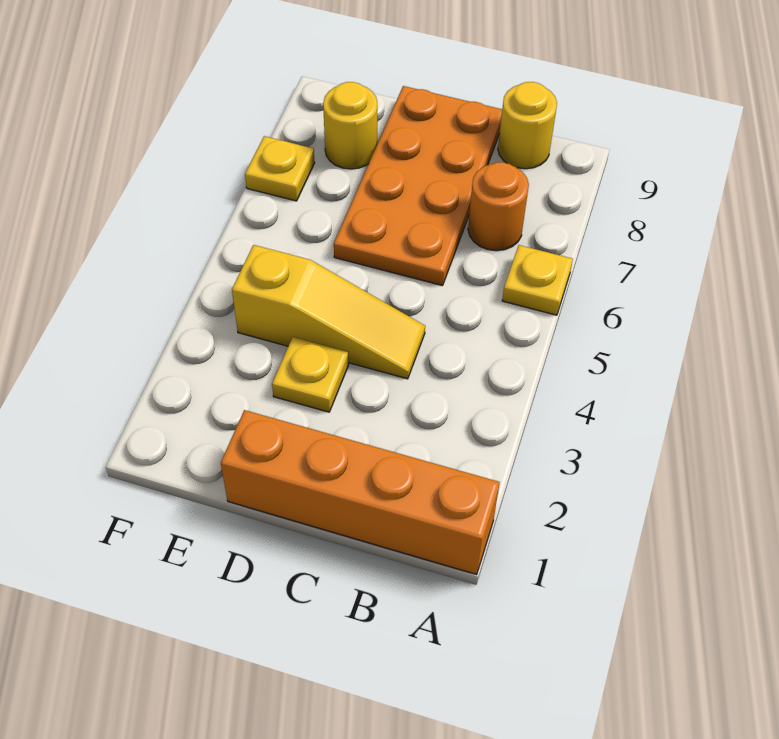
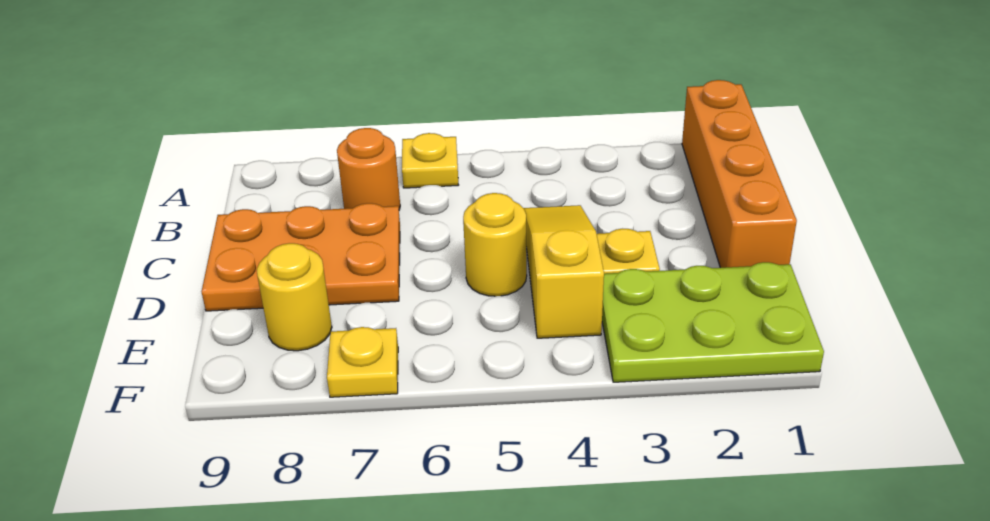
yellow 1x1 round brick [498,82,557,169] -> yellow 1x1 round brick moved to [463,193,527,296]
orange 2x4 plate [334,86,502,286] -> orange 2x3 plate [202,203,400,311]
none -> lime 2x3 plate [602,262,824,382]

